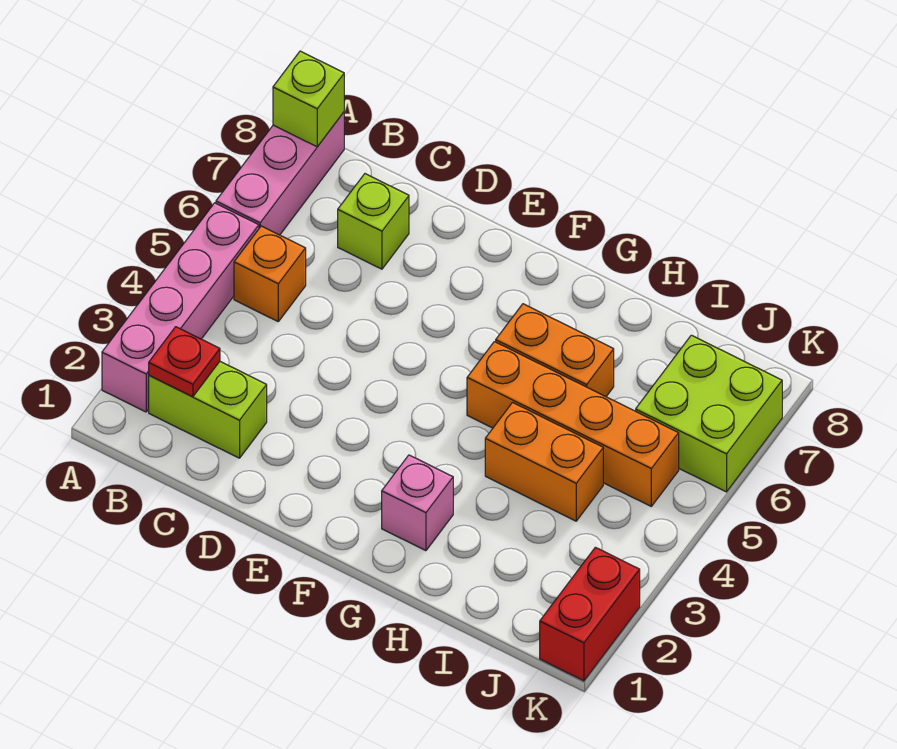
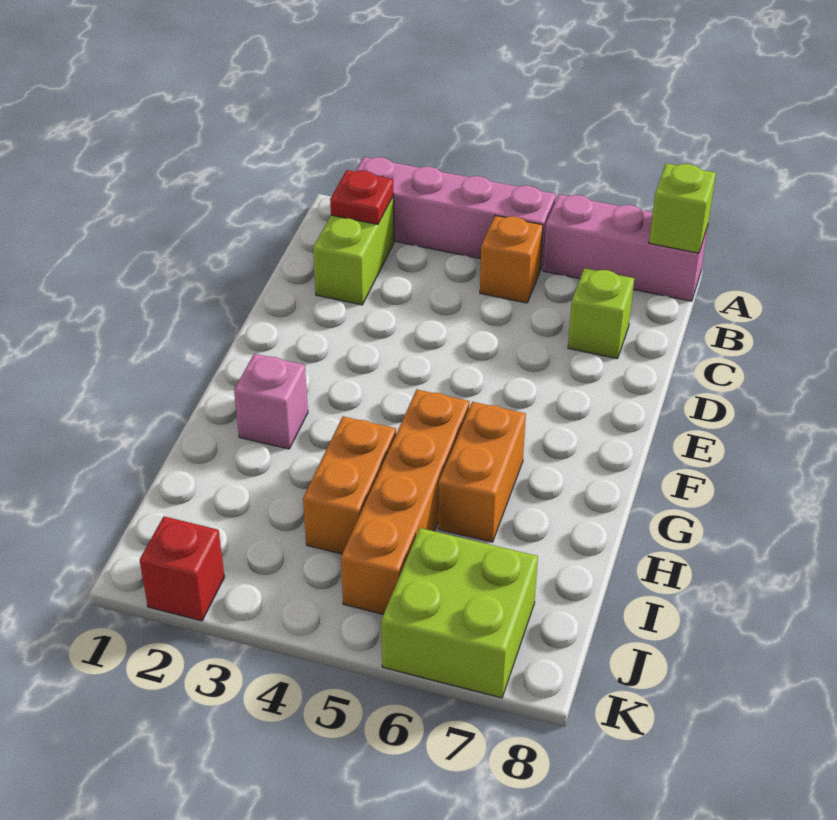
red 1x2 brick [540,547,640,681] -> red 1x1 brick [140,516,224,621]

